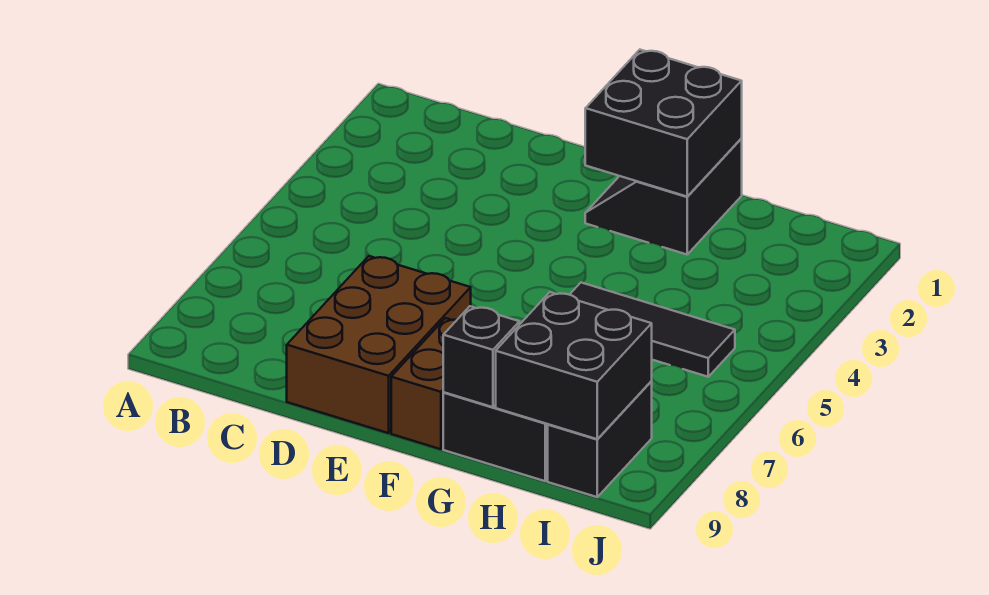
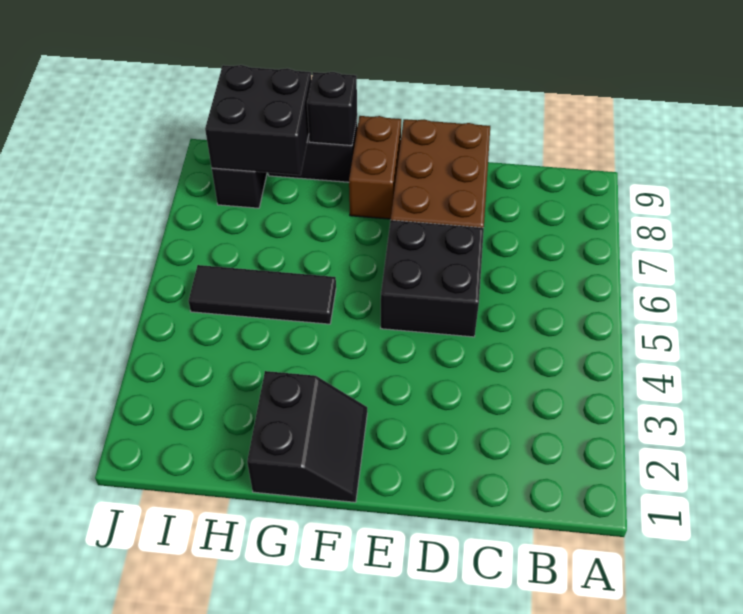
black 2x2 brick [585,50,742,197] -> black 2x2 brick moved to [381,220,484,337]

